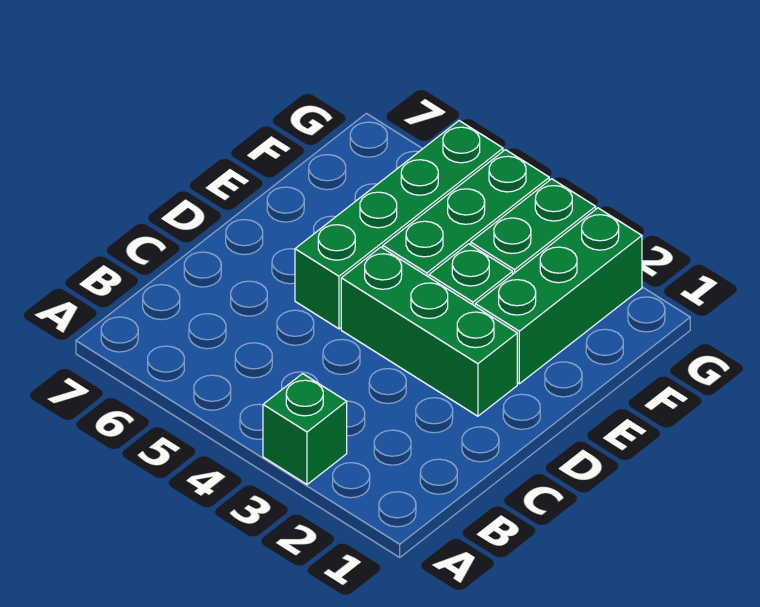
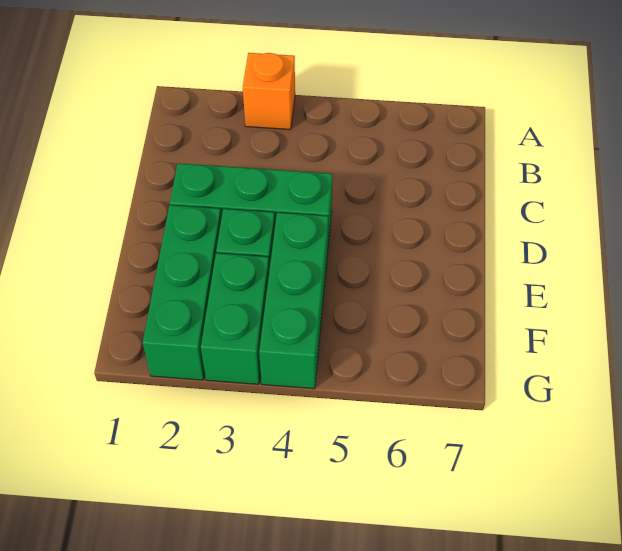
green 1x1 brick [263,374,347,484] -> orange 1x1 brick [243,53,295,130]
green 1x4 brick [295,121,503,329] -> none

